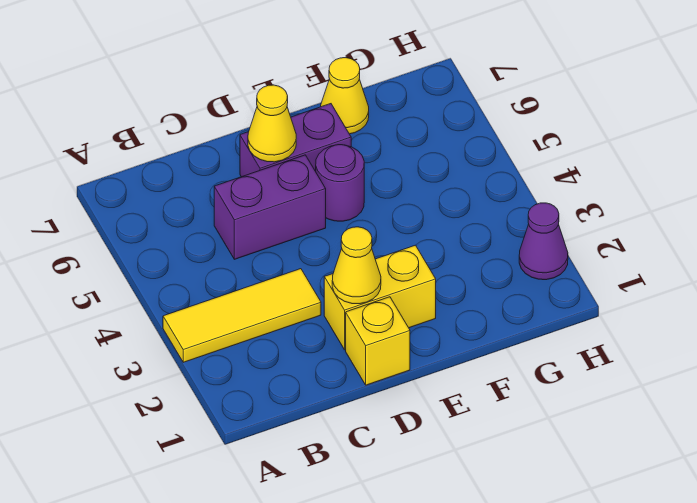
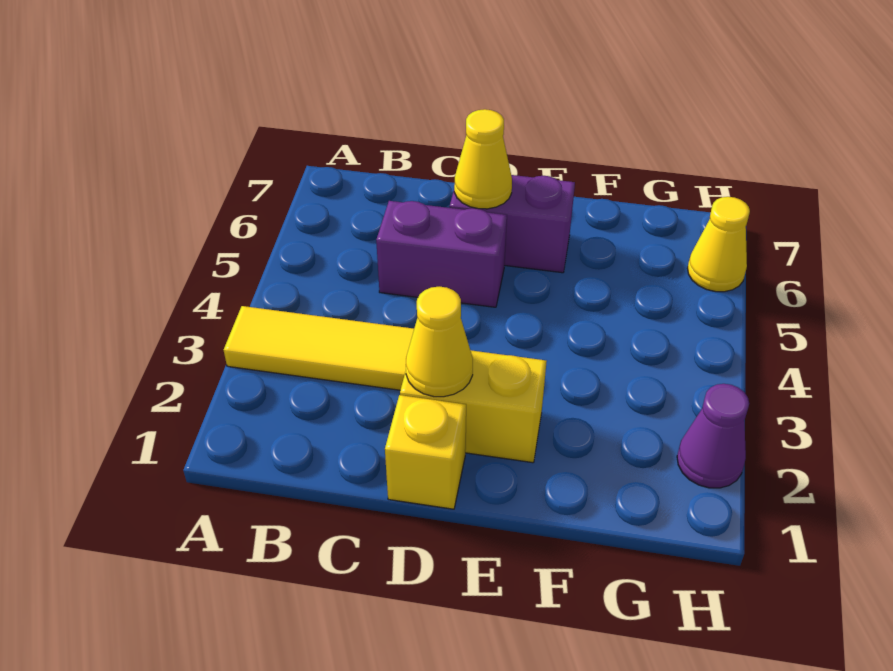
purple 1x1 round brick [316,145,364,221] -> none
yellow 1x1 cone [321,58,369,134] -> yellow 1x1 cone moved to [687,197,750,292]

